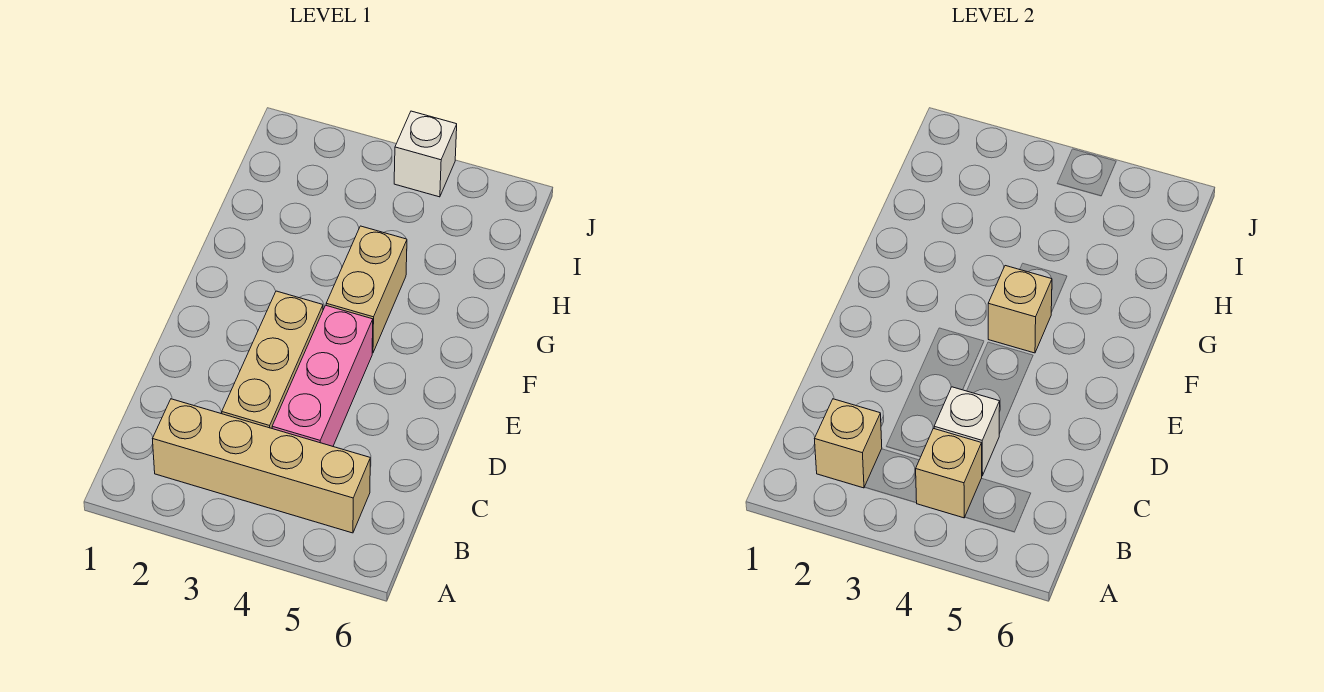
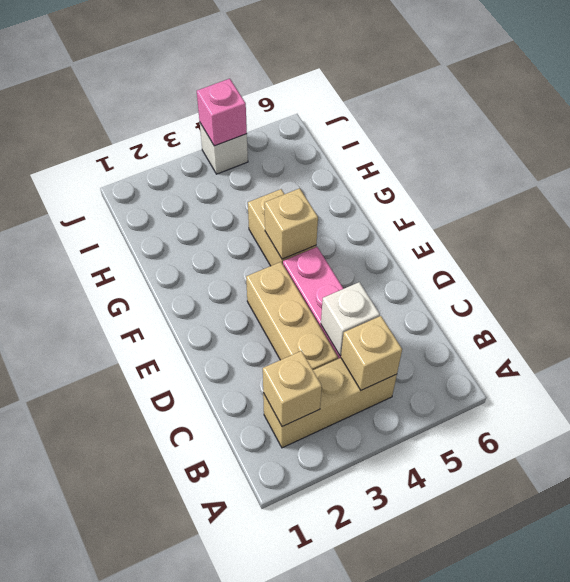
tan 1x4 brick [153,399,370,533] -> tan 1x3 brick [263,358,397,448]
none -> pink 1x1 brick [197,79,247,146]

